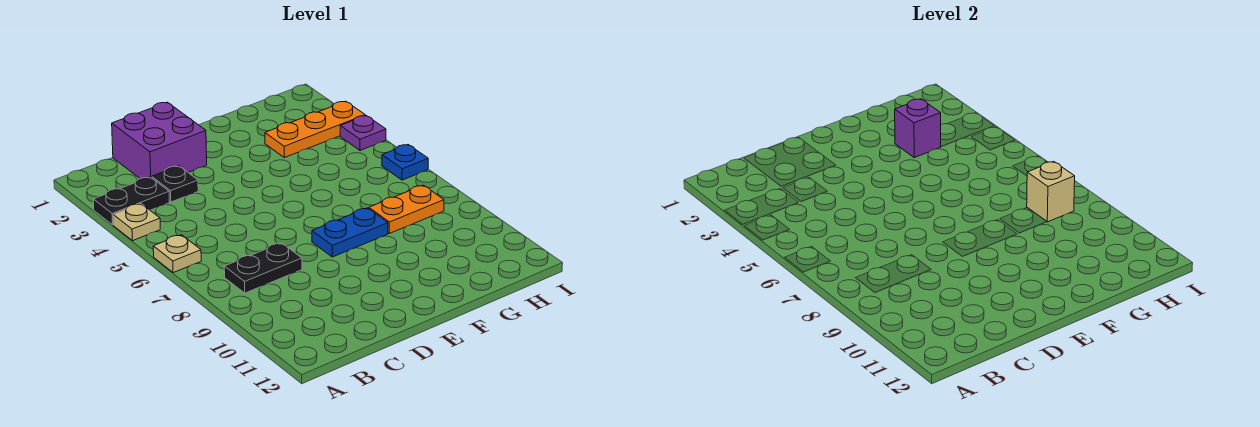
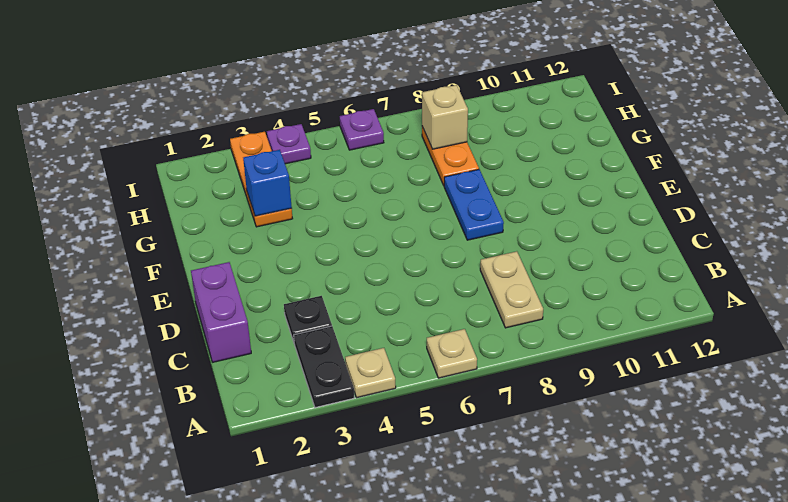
black 1x2 plate [224,243,302,293] -> tan 1x2 plate [480,251,543,328]
purple 2x2 brick [112,102,207,178] -> purple 1x2 brick [191,262,251,362]
purple 1x1 brick [895,99,941,158] -> blue 1x1 brick [243,150,292,216]
blue 1x1 plate [382,145,428,180] -> purple 1x1 plate [340,109,384,150]

